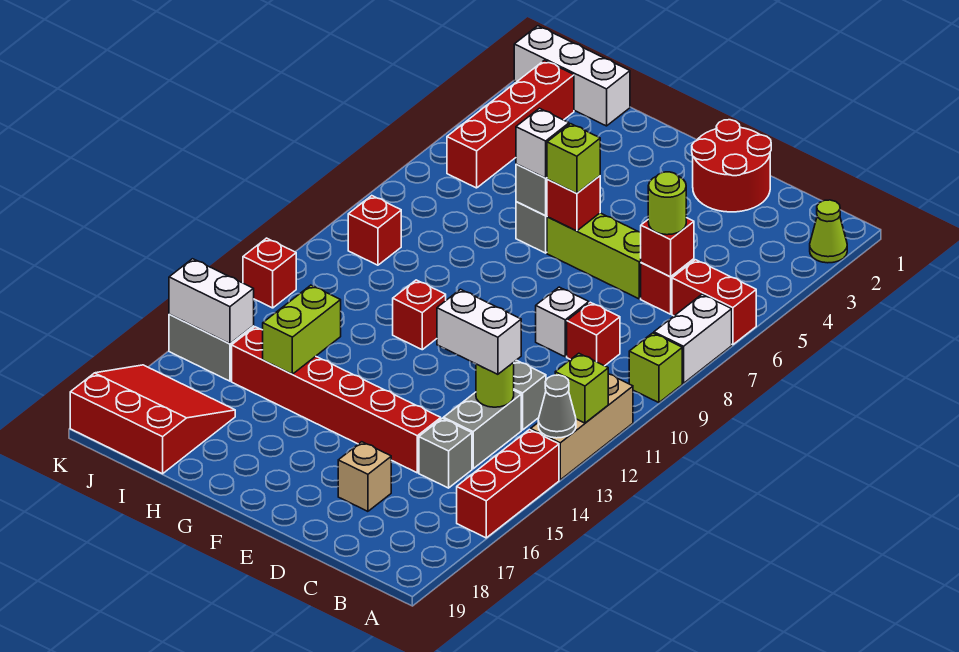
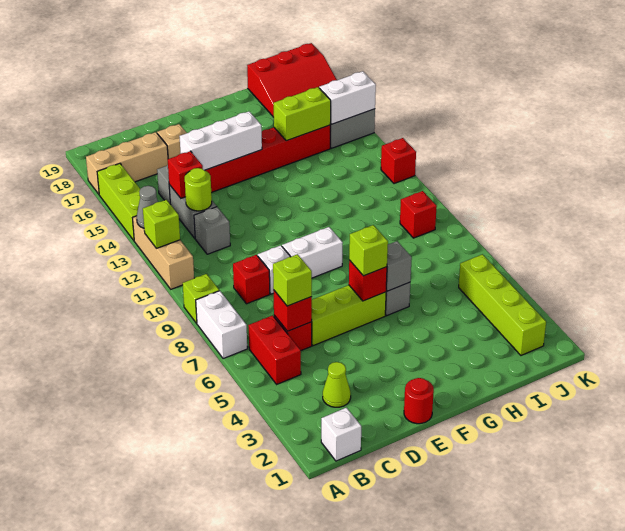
lime 1x1 cone [810,200,847,263] -> lime 1x1 cone moved to [323,362,351,407]
red 1x2 brick [672,260,756,345] -> red 1x2 brick turned to [248,315,301,384]
red 1x3 brick [457,430,559,538] -> lime 1x3 brick [97,164,140,240]
none -> tan 1x3 brick [86,132,168,194]
lime 1x1 round brick [648,172,686,235] -> lime 1x1 brick [273,254,312,306]
white 1x2 brick [437,289,521,374] -> white 1x2 brick moved to [282,227,343,278]
red 2x2 round brick [692,120,771,212] -> red 1x1 round brick [404,378,434,424]
white 1x1 brick [516,108,569,178] -> white 1x1 brick moved to [321,408,361,461]
red 1x1 brick [393,280,446,350] -> red 1x1 brick moved to [168,151,203,198]
lime 1x2 brick [263,285,341,374] -> lime 1x2 brick turned to [274,87,331,141]
white 1x3 brick [514,26,630,126] -> white 1x3 brick moved to [180,112,262,170]
red 1x4 brick [447,60,574,188] -> lime 1x4 brick [459,254,546,355]

